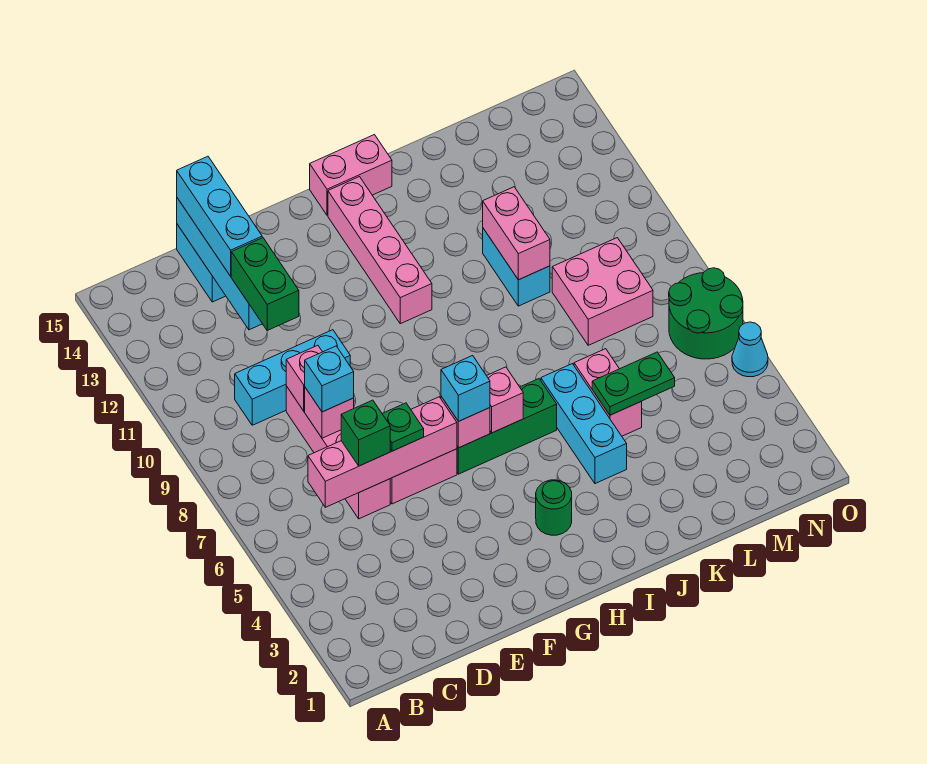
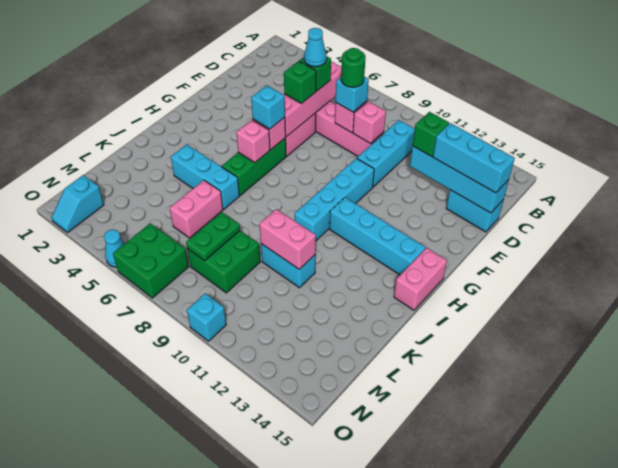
none -> cyan 1x1 cone [304,28,327,67]
green 1x2 brick [231,238,299,330] -> green 1x1 brick [413,112,449,157]
green 1x1 plate [382,403,424,451] -> green 1x1 brick [284,61,316,104]
none -> cyan 1x4 brick [295,158,374,240]
green 1x1 round brick [536,480,572,535] -> green 1x1 round brick moved to [341,48,366,87]
pink 1x4 brick [328,177,432,324] -> cyan 1x4 brick [330,197,425,275]
pink 1x2 brick [574,349,642,436] -> pink 1x2 brick turned to [170,180,223,238]
green 1x2 plate [592,352,675,415] -> green 1x2 plate moved to [186,212,240,261]
pink 2x2 brick [552,238,653,345] -> green 2x2 brick [187,231,260,293]
none -> cyan 1x2 slope [51,175,104,232]
green 2x2 round brick [669,268,743,359] -> green 2x2 brick [113,223,189,298]
none -> cyan 1x1 brick [187,293,226,341]

